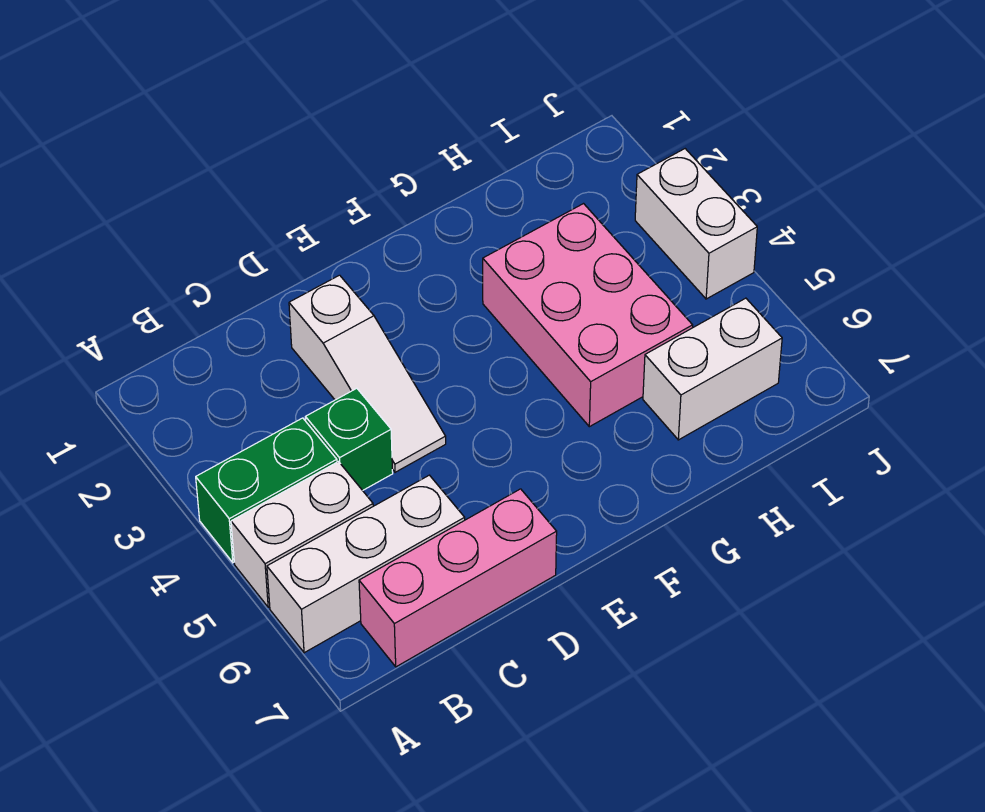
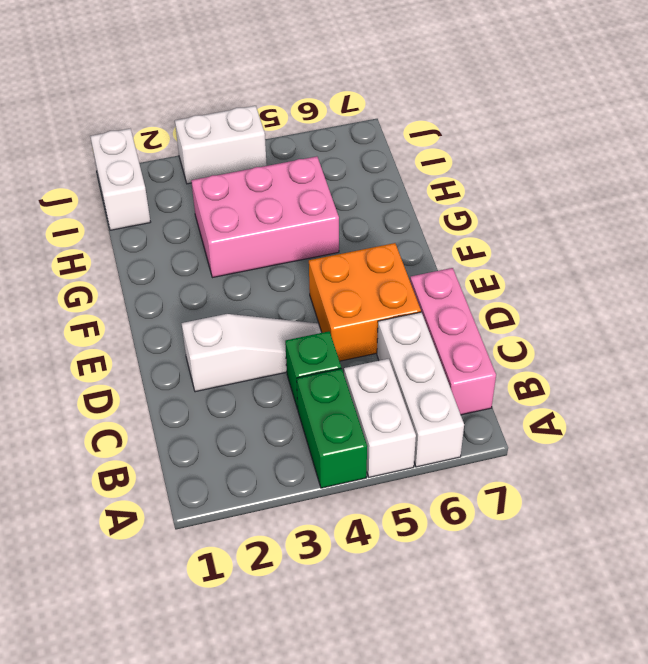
none -> orange 2x2 brick [309,243,421,361]
white 1x2 brick [643,298,782,440] -> white 1x2 brick moved to [90,129,150,230]

